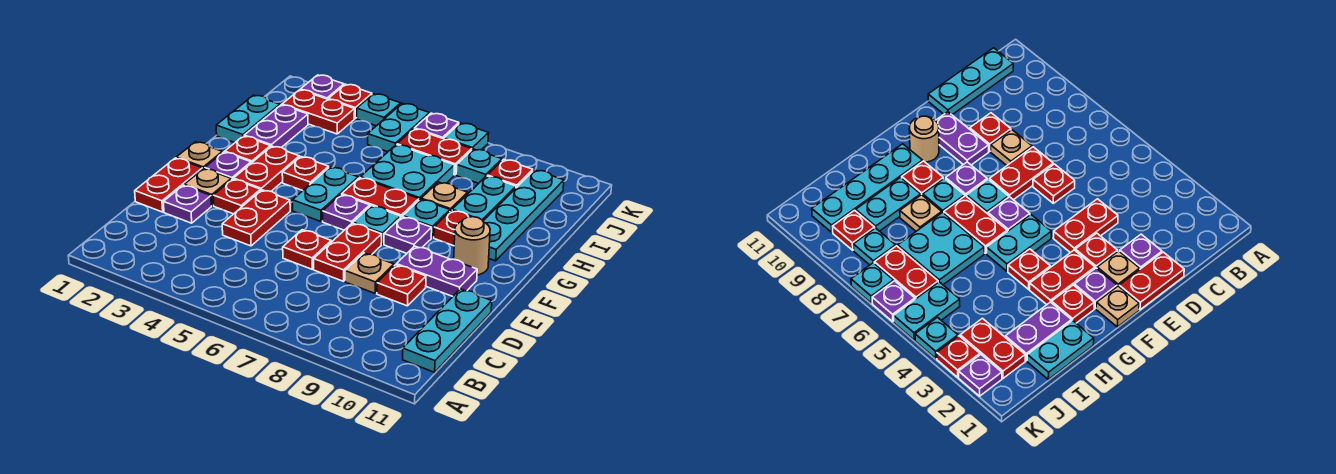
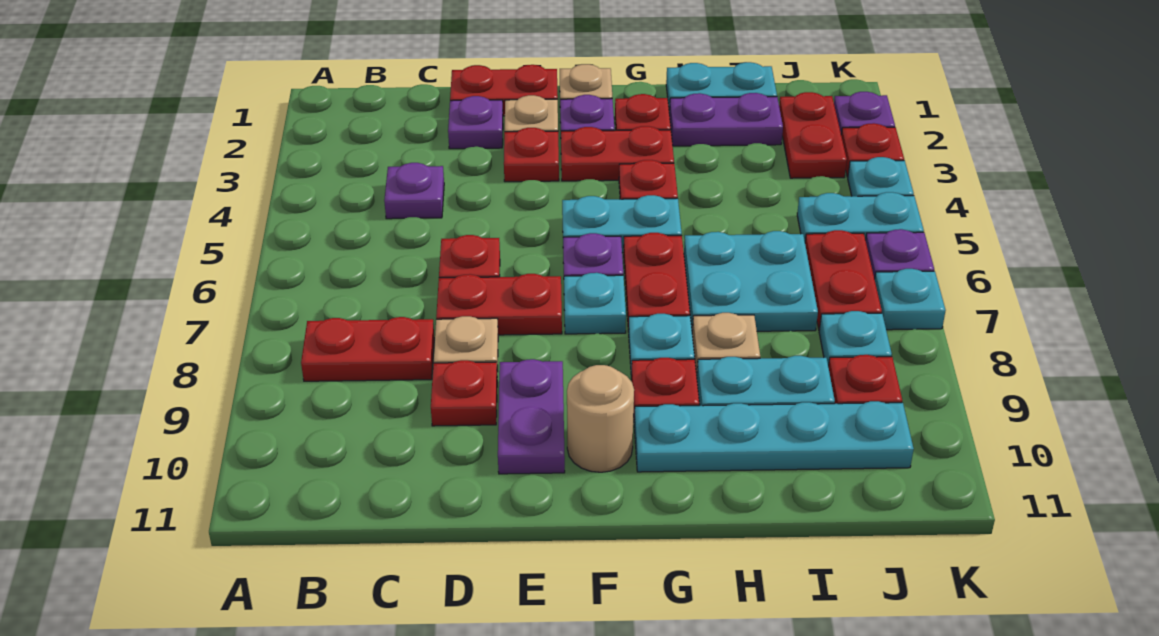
cyan 1x3 plate [403,289,492,372] -> none
red 1x2 plate [222,190,290,246] -> red 1x2 plate moved to [301,317,434,381]
purple 1x1 plate [384,217,432,253] -> purple 1x1 plate moved to [384,163,444,219]

